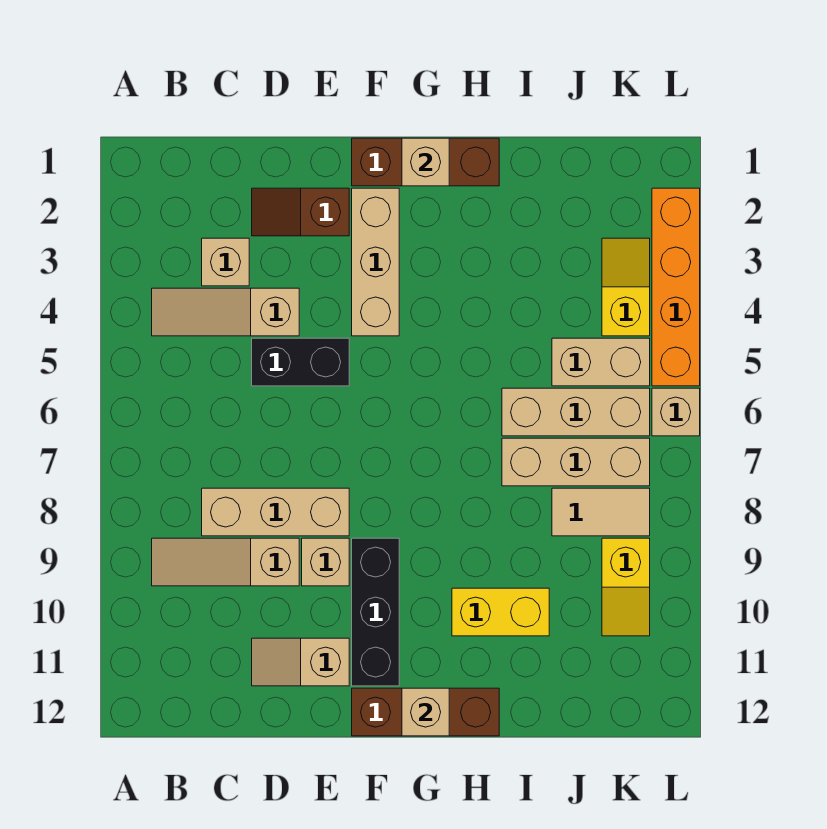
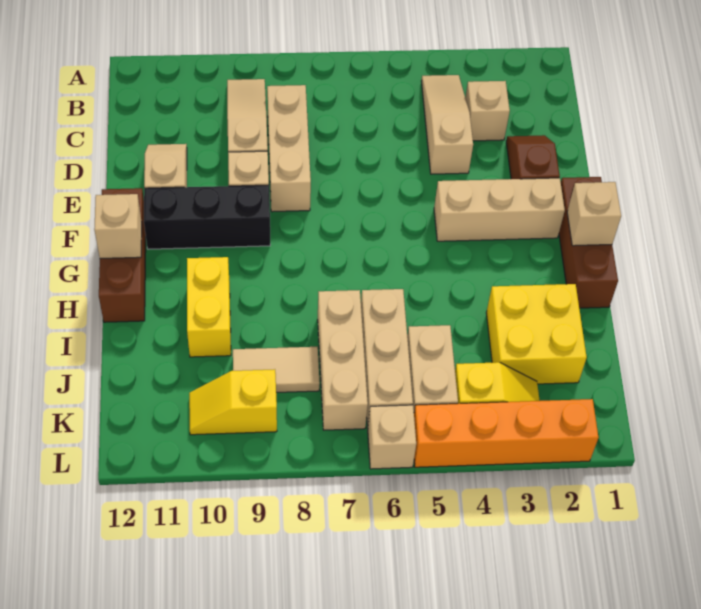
black 1x2 brick [252,338,349,386] -> none
none -> yellow 2x2 brick [486,284,587,384]
tan 1x2 tile [552,488,650,536] -> tan 1x2 tile turned to [233,347,320,392]

